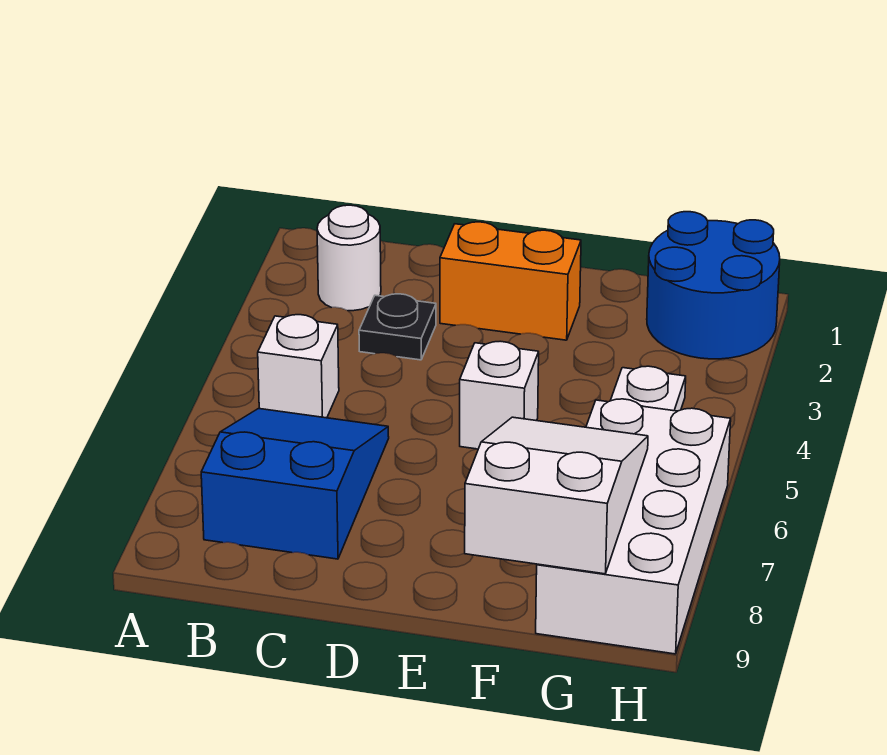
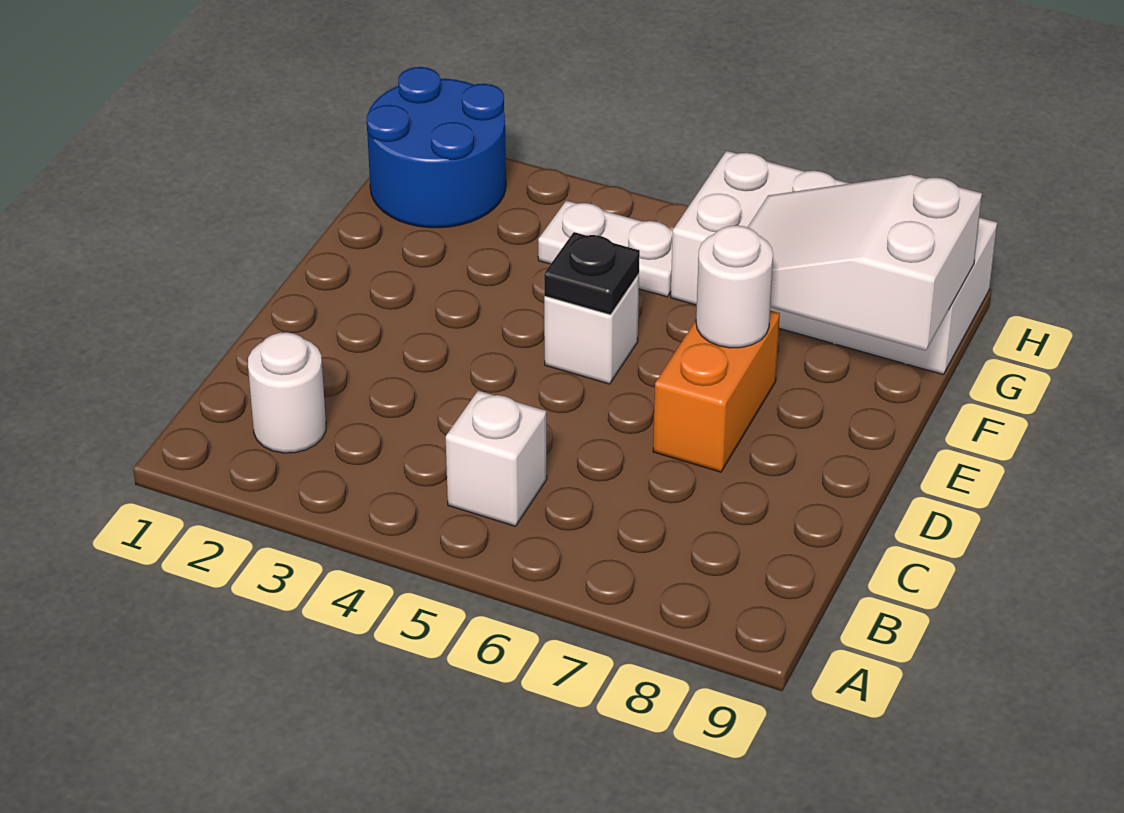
blue 2x3 slope [201,409,389,559] -> none
black 1x1 plate [359,294,436,360] -> black 1x1 plate moved to [544,232,640,315]
orange 1x2 brick [440,222,581,340] -> orange 1x2 brick moved to [653,311,780,472]
none -> white 1x1 round brick [696,225,773,348]

